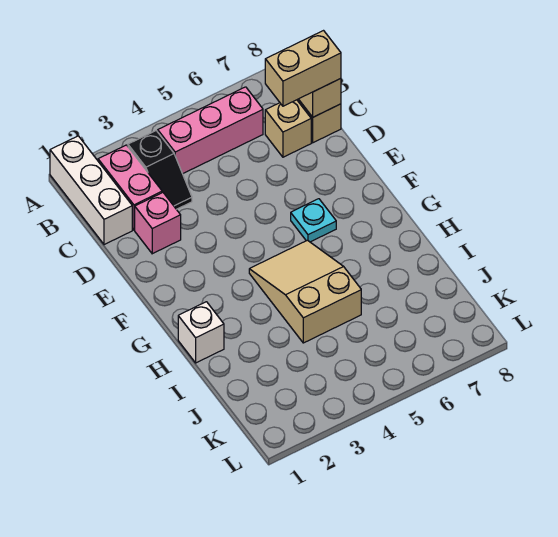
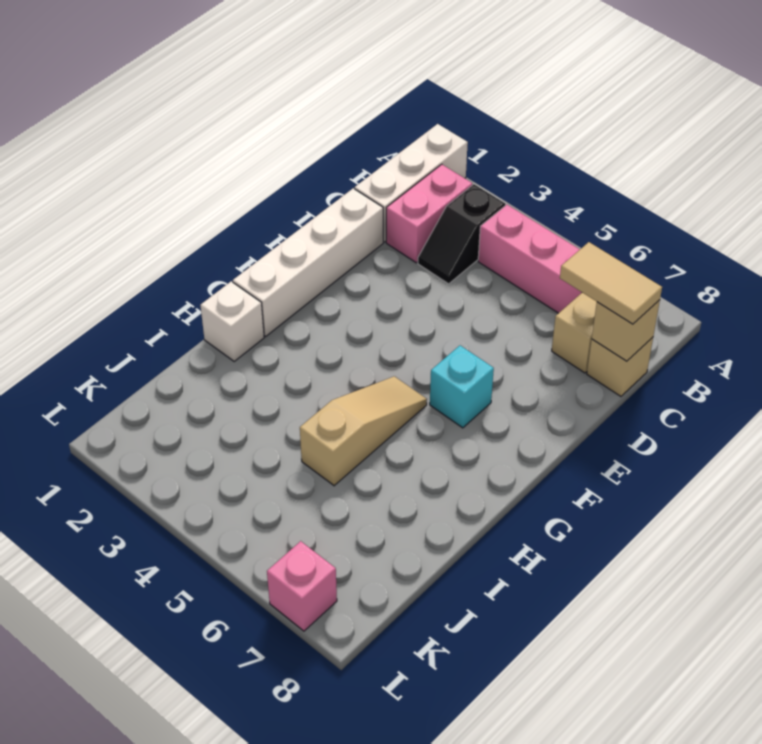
tan 1x2 brick [265,31,341,106] -> tan 1x2 tile [560,242,662,324]
none -> white 1x4 brick [233,188,383,336]
pink 1x1 brick [135,192,181,254] -> pink 1x1 brick moved to [267,541,337,631]
cyan 1x1 plate [291,199,336,242] -> cyan 1x1 brick [430,346,494,428]
tan 2x3 slope [249,240,361,343] -> tan 1x3 slope [300,376,427,486]

